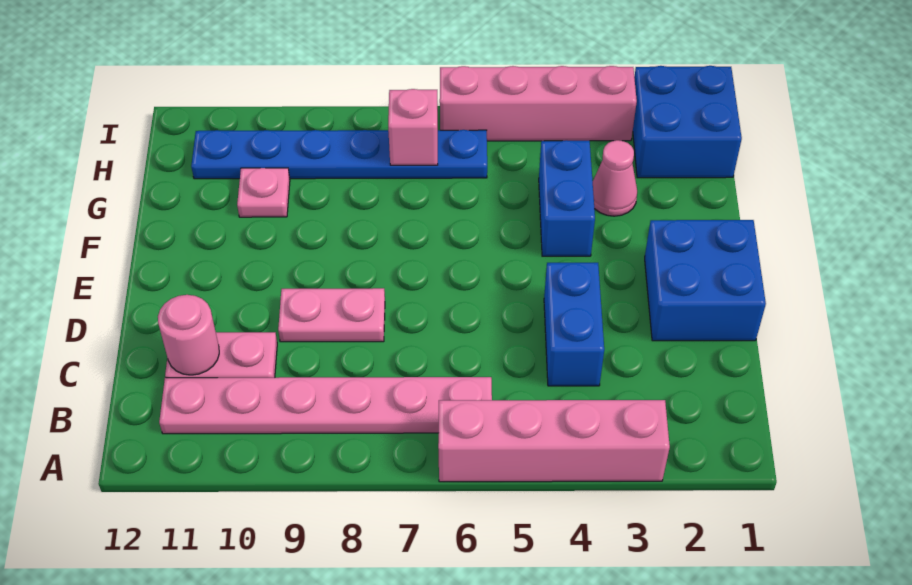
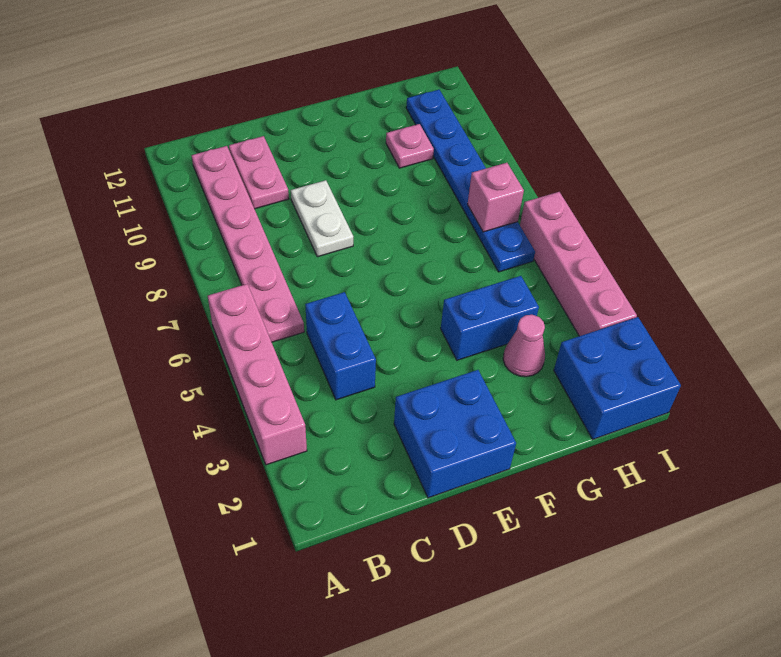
blue 1x2 brick [544,263,604,386] -> blue 1x2 brick turned to [305,292,376,400]
pink 1x1 round brick [158,295,219,375] -> none
pink 1x2 plate [278,288,385,342] -> white 1x2 plate [291,180,353,257]

